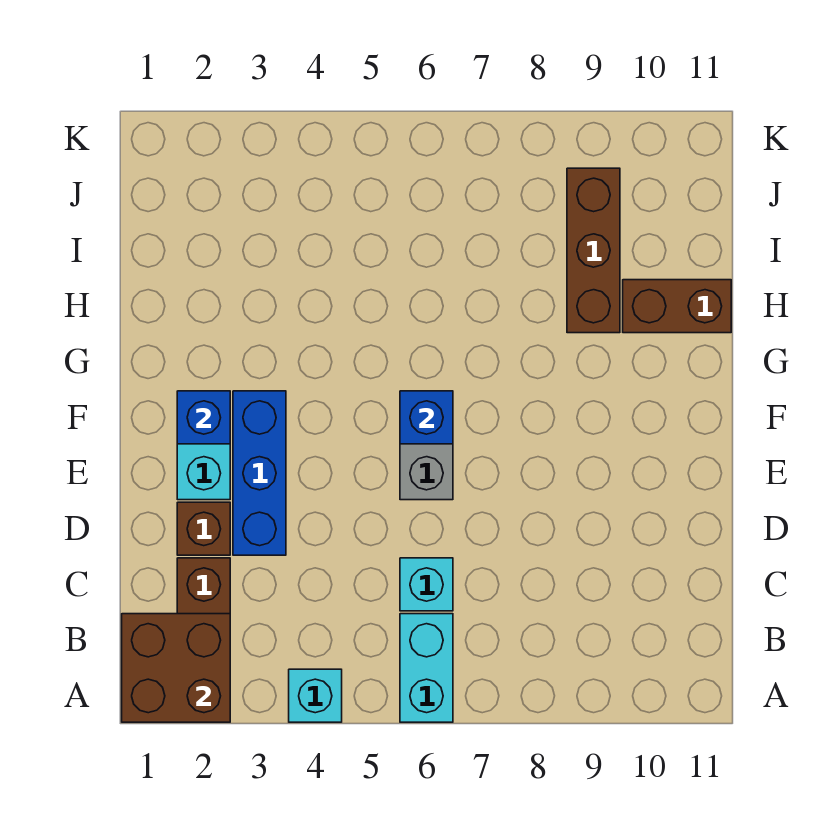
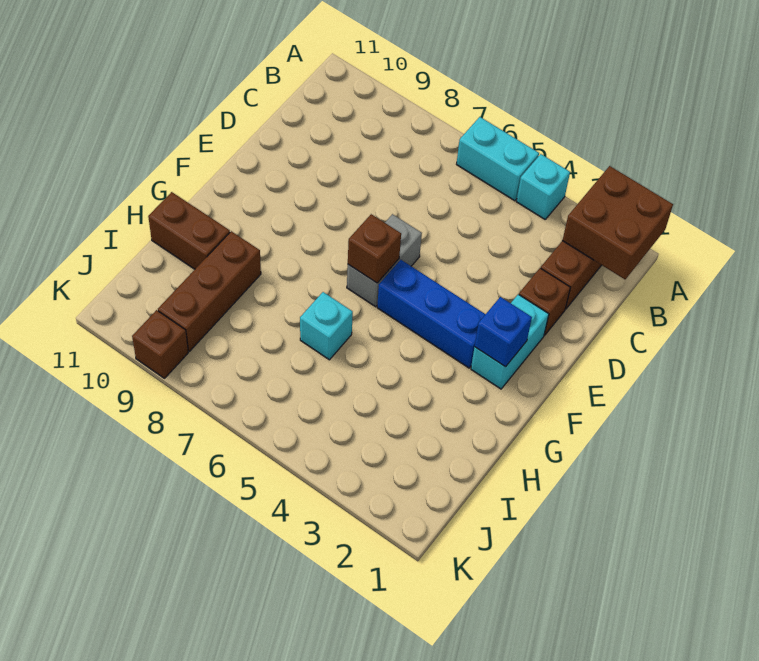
cyan 1x2 brick [400,614,453,722] -> cyan 1x2 brick turned to [456,117,539,201]
cyan 1x1 brick [400,558,453,611] -> cyan 1x1 brick moved to [300,292,353,360]
blue 1x3 brick [233,391,286,555] -> blue 1x3 brick turned to [377,260,485,368]
blue 1x1 brick [400,391,453,444] -> brown 1x1 brick [348,214,401,283]
none -> brown 1x1 brick [132,310,188,378]

